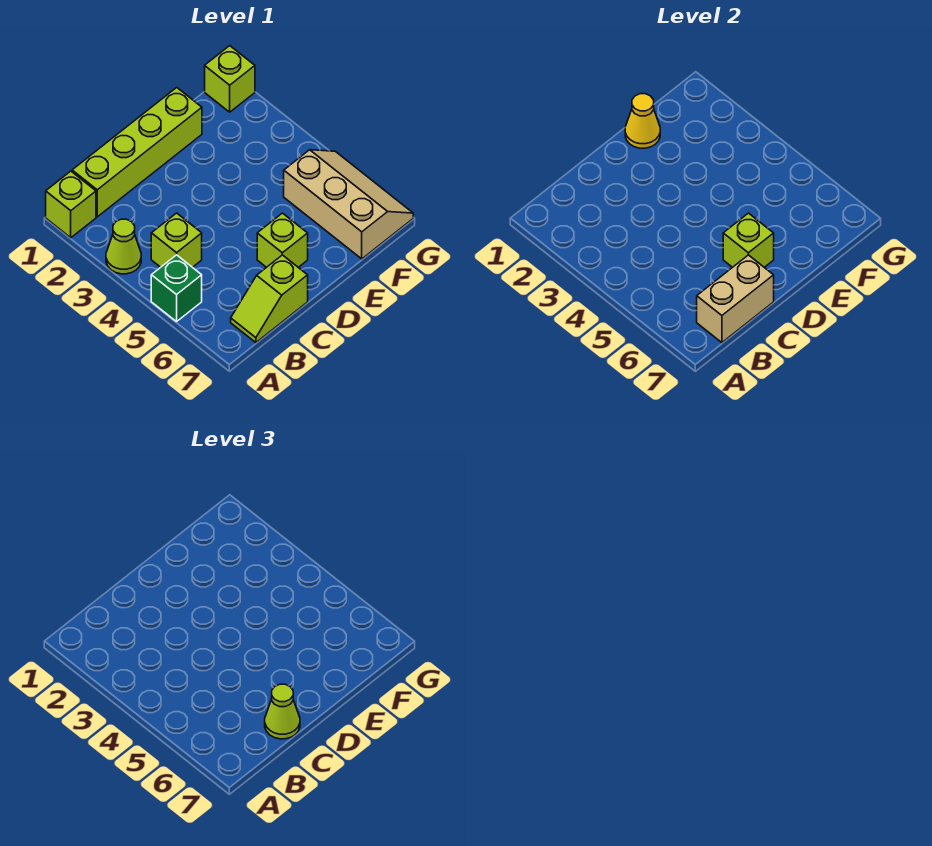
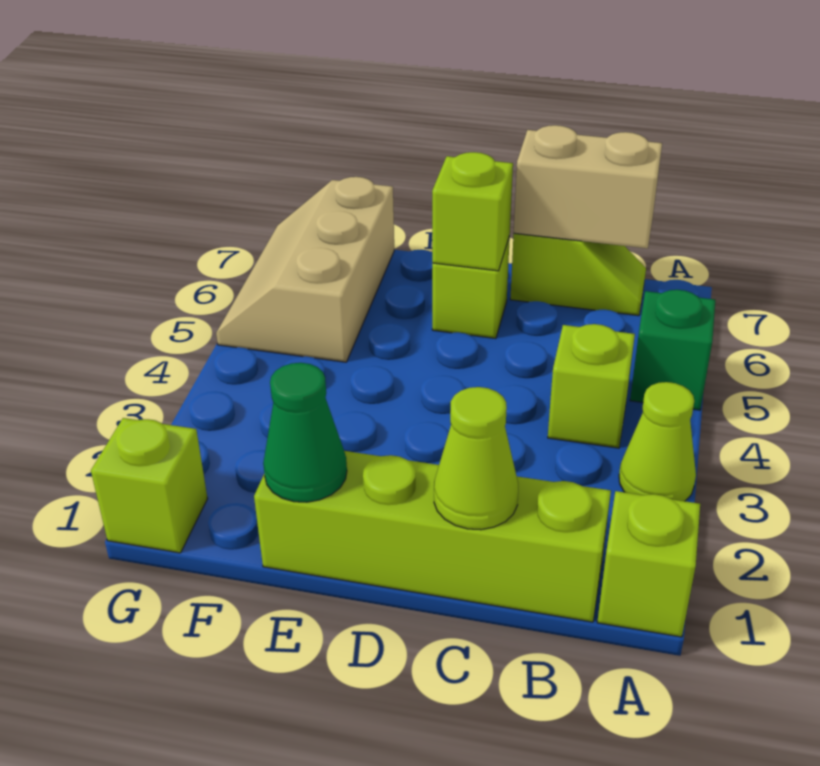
lime 1x1 cone [265,684,300,739] -> lime 1x1 cone moved to [434,387,518,530]
yellow 1x1 cone [625,94,660,148] -> green 1x1 cone [263,363,347,502]

